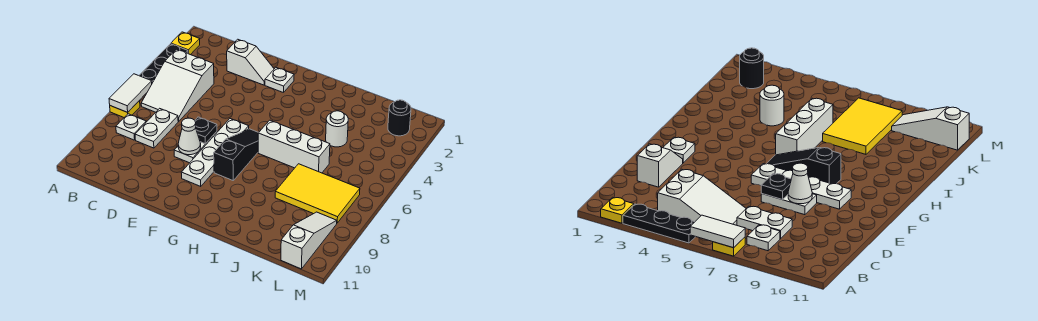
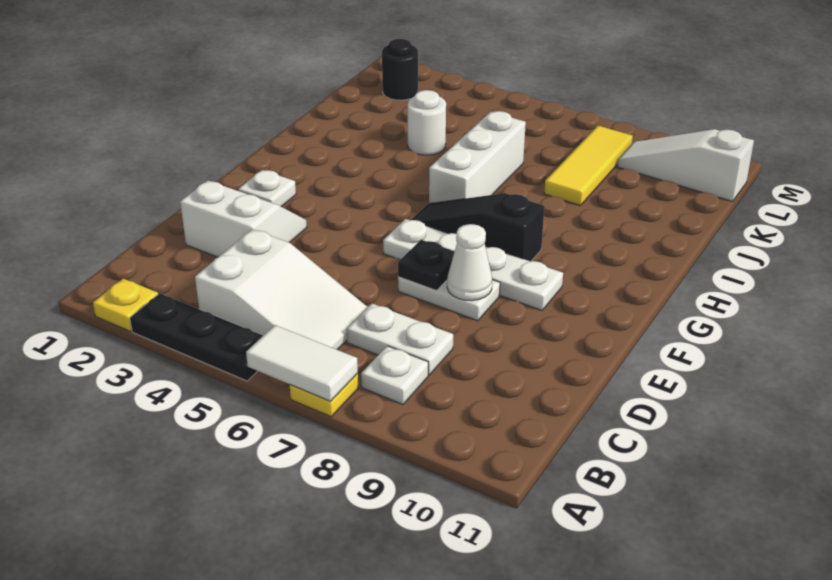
white 1x2 slope [227,39,274,85] -> white 2x2 slope [180,180,307,257]
yellow 2x3 tile [275,164,360,223] -> yellow 1x3 tile [544,126,633,206]

